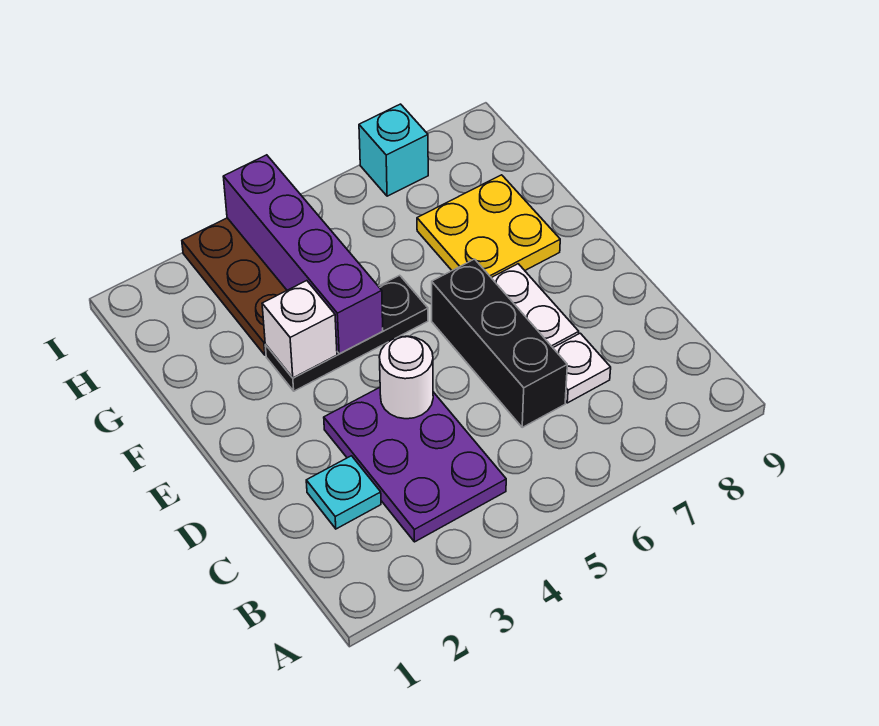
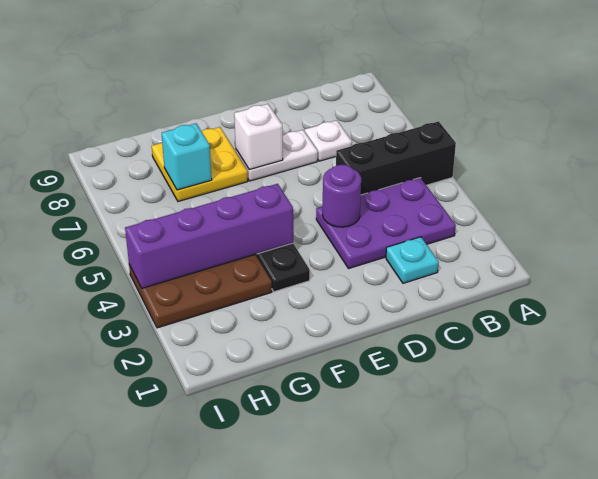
black 1x3 brick [432,259,567,427] -> black 1x3 brick moved to [336,121,456,195]
white 1x1 round brick [379,336,433,419] -> purple 1x1 round brick [322,165,361,227]
white 1x1 brick [262,281,337,378] -> white 1x1 brick moved to [234,104,283,169]
cyan 1x1 brick [359,104,428,196] -> cyan 1x1 brick moved to [162,123,212,190]

